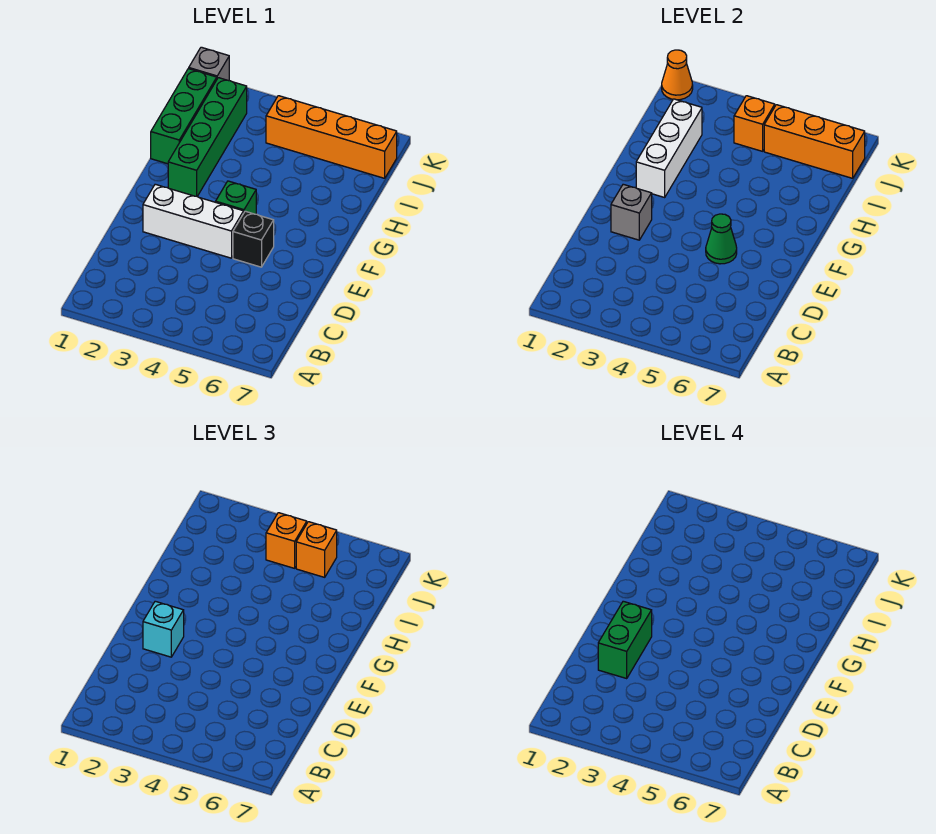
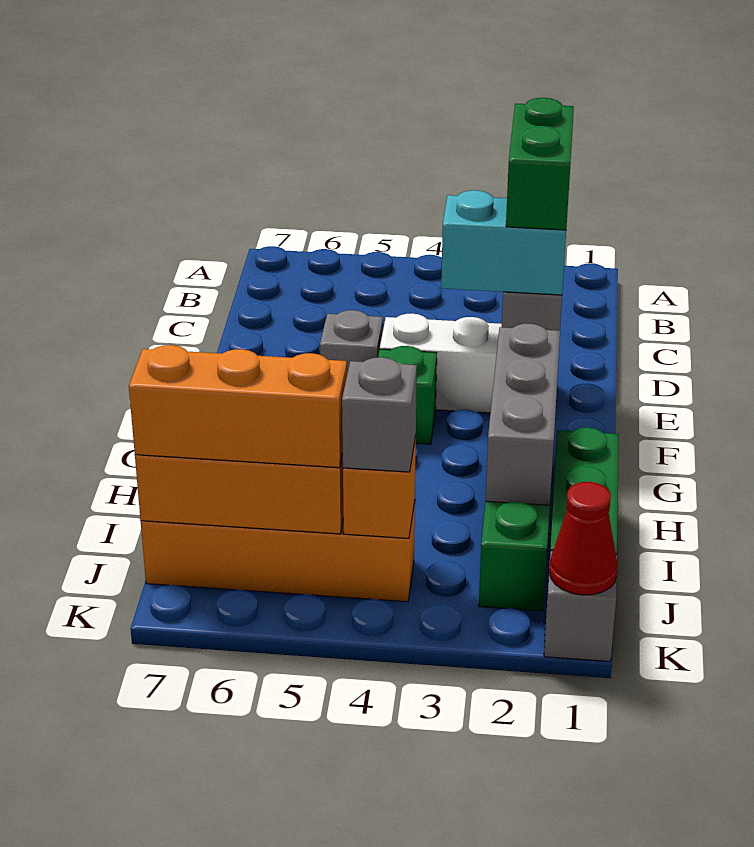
cyan 1x1 brick [143,601,184,657] -> cyan 1x2 brick [441,190,566,295]
black 1x1 brick [233,211,274,267] -> grey 1x1 brick [320,310,383,373]
green 1x1 cone [706,214,737,264] -> none
white 1x3 brick [636,99,702,197] -> grey 1x3 brick [486,324,560,505]
orange 1x1 brick [266,513,307,568] -> grey 1x1 brick [342,357,417,472]
orange 1x1 brick [296,522,337,577] -> orange 1x3 brick [129,345,347,468]
orange 1x1 cone [662,50,693,100] -> red 1x1 cone [549,482,618,595]

